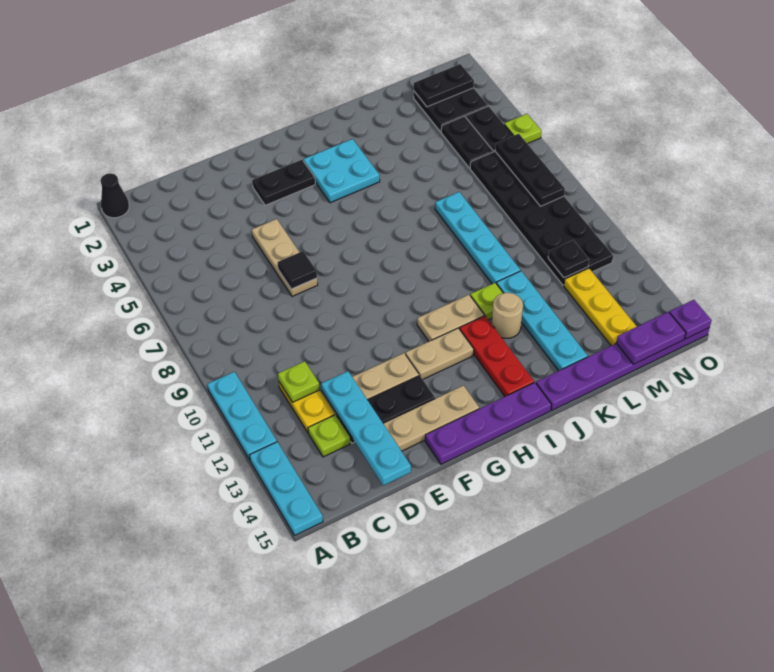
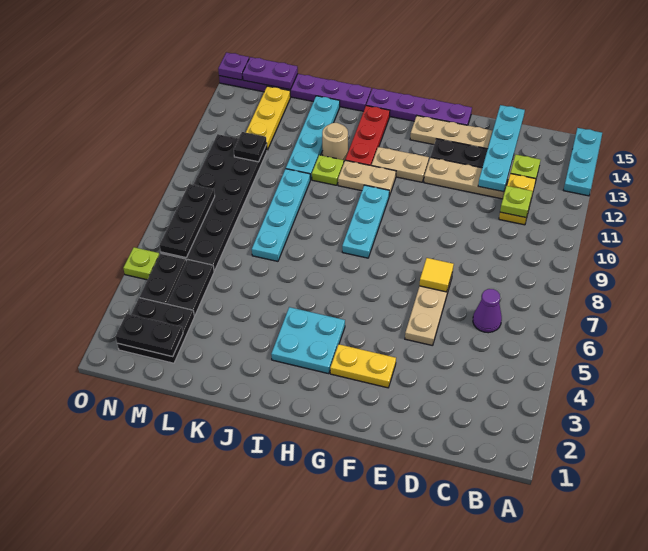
black 1x1 cone [100,173,129,218] -> none
cyan 1x3 plate [207,372,277,460] -> cyan 1x3 plate moved to [342,185,390,258]
none -> purple 1x1 cone [473,289,502,333]
black 1x1 tile [278,251,317,289] -> yellow 1x1 tile [419,258,454,292]
black 1x2 plate [252,160,315,205] -> yellow 1x2 plate [330,344,396,388]

